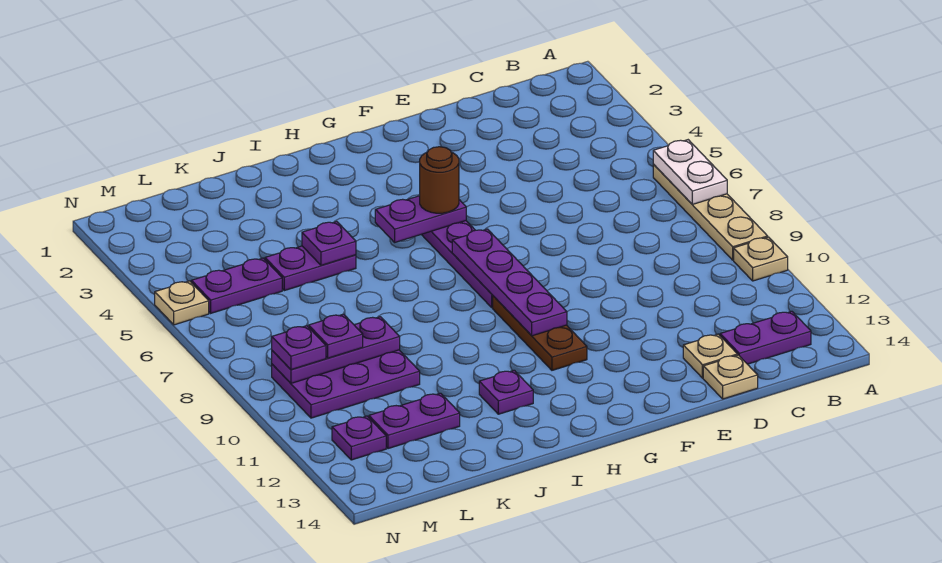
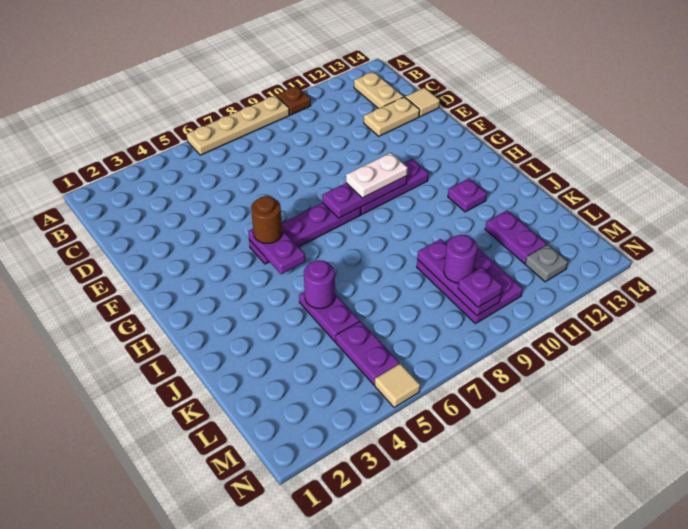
white 1x2 plate [653,140,727,204] -> white 1x2 plate moved to [346,153,408,198]
tan 1x1 plate [734,237,788,281] -> brown 1x1 plate [277,86,311,115]
purple 1x2 plate [720,311,811,364] -> tan 1x2 plate [354,72,404,108]
tan 1x1 plate [683,334,738,378] -> tan 1x2 plate [364,97,420,136]
tan 1x1 plate [703,355,758,399] -> tan 1x1 tile [405,88,440,117]
purple 1x4 plate [452,229,567,336] -> purple 1x3 plate [322,176,407,218]
brown 1x3 plate [493,296,587,370] -> purple 1x3 plate [361,159,429,214]
purple 1x1 plate [302,221,356,265] -> purple 1x1 round brick [304,260,335,309]
purple 1x1 plate [309,314,363,358] -> purple 1x1 round brick [444,235,477,283]
purple 1x1 plate [332,416,386,460] -> grey 1x1 plate [525,245,568,282]
tan 1x1 plate [155,281,209,325] -> tan 1x1 tile [375,363,420,408]

